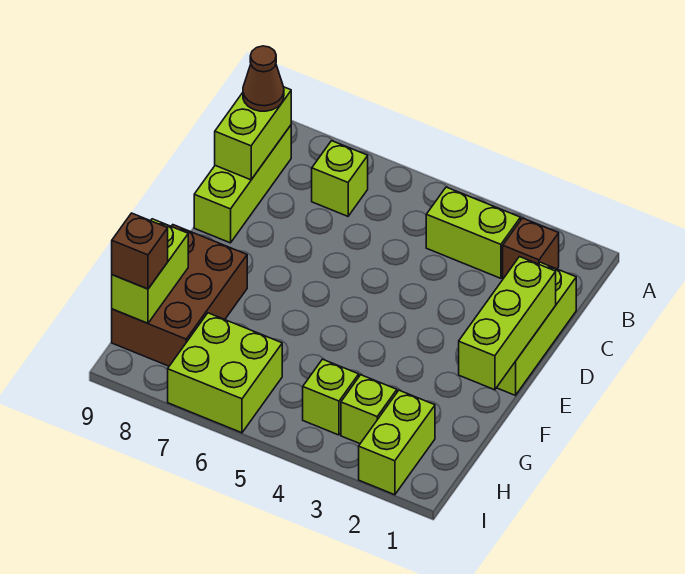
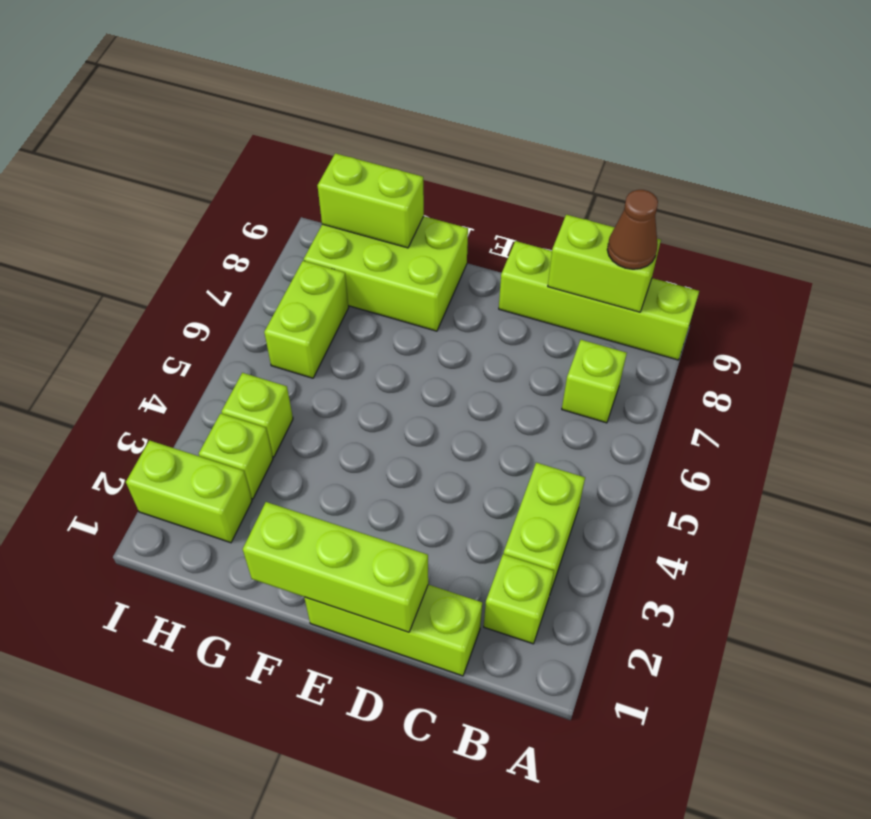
brown 1x1 brick [503,218,559,279] -> lime 1x1 brick [484,554,554,644]
lime 1x3 brick [194,125,291,243] -> lime 1x4 brick [499,241,699,360]
brown 2x3 brick [112,225,247,366] -> lime 2x3 brick [304,216,468,331]
lime 2x2 brick [168,313,282,433] -> lime 1x2 brick [264,261,349,378]
brown 1x1 brick [112,213,168,289] -> none

